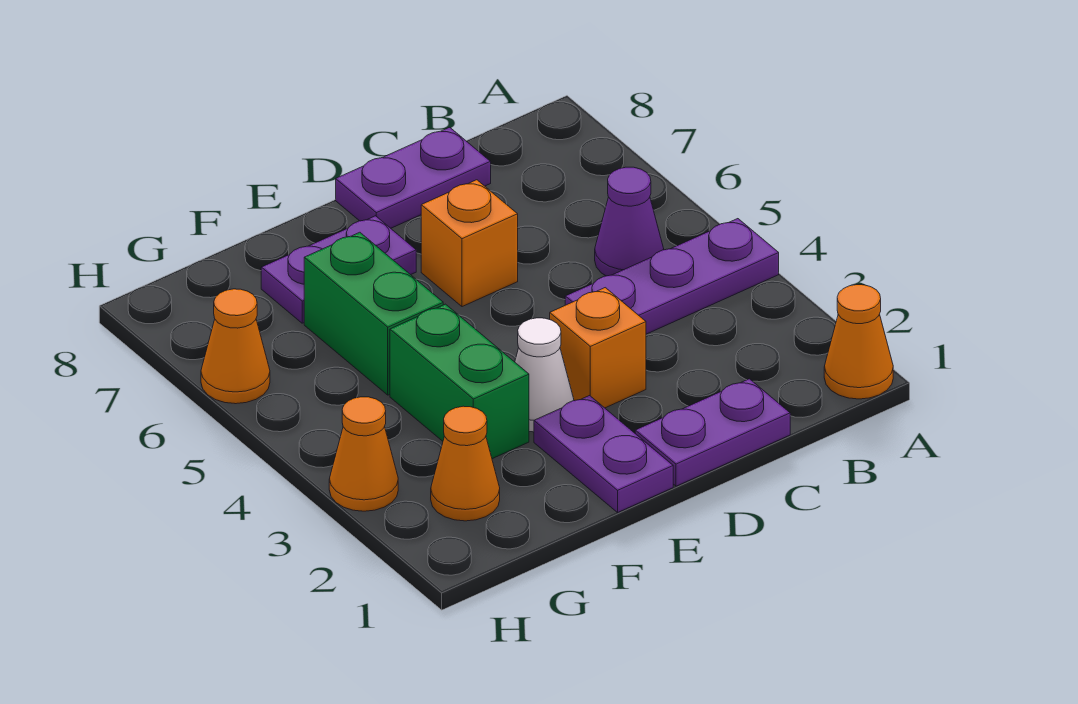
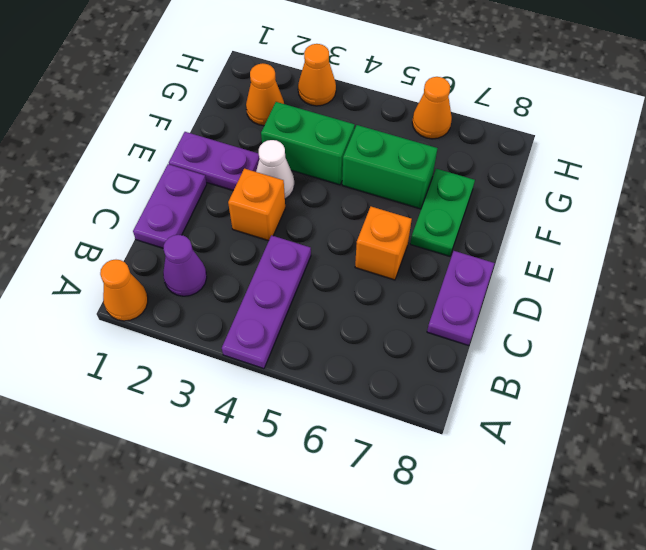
purple 1x1 cone [595,167,664,276] -> purple 1x1 cone moved to [163,235,207,296]
purple 1x2 plate [261,216,416,323] -> green 1x2 plate [410,169,475,256]

